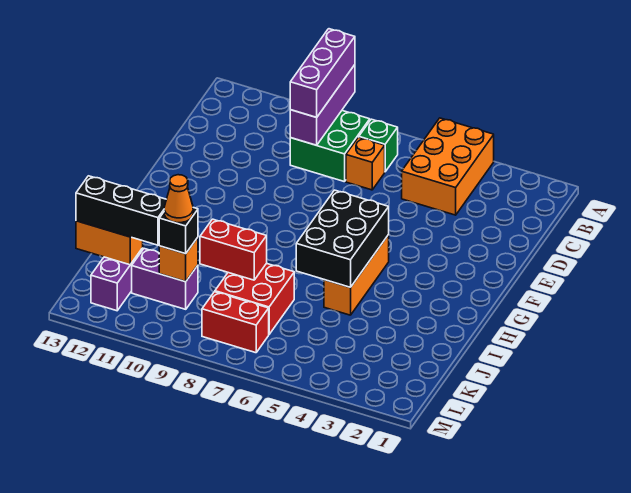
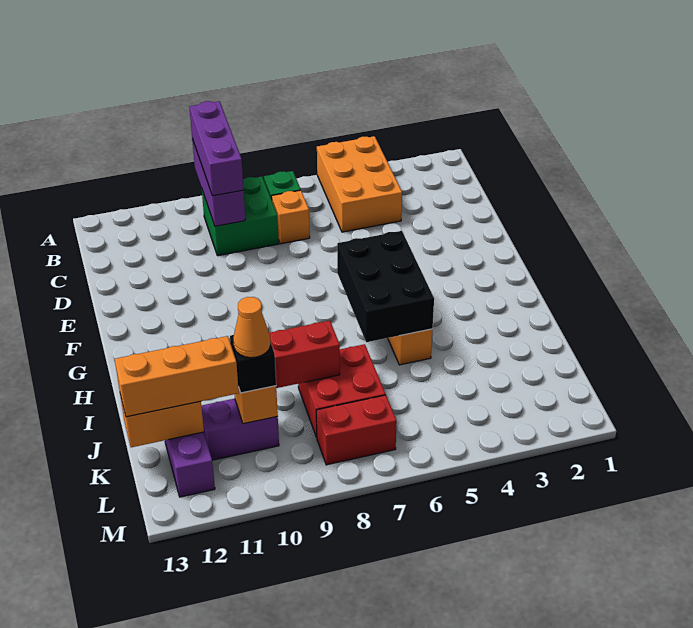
black 1x3 brick [76,176,166,245] -> orange 1x3 brick [115,336,239,417]

